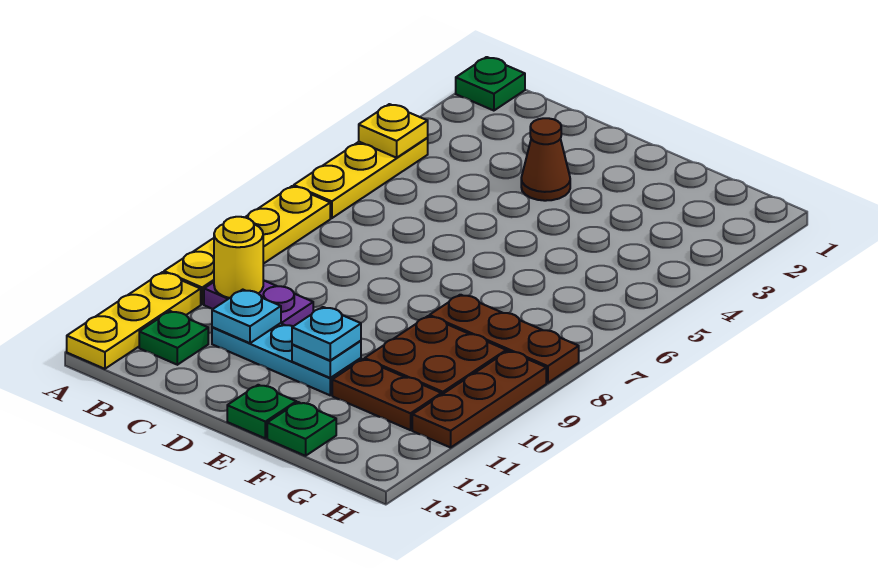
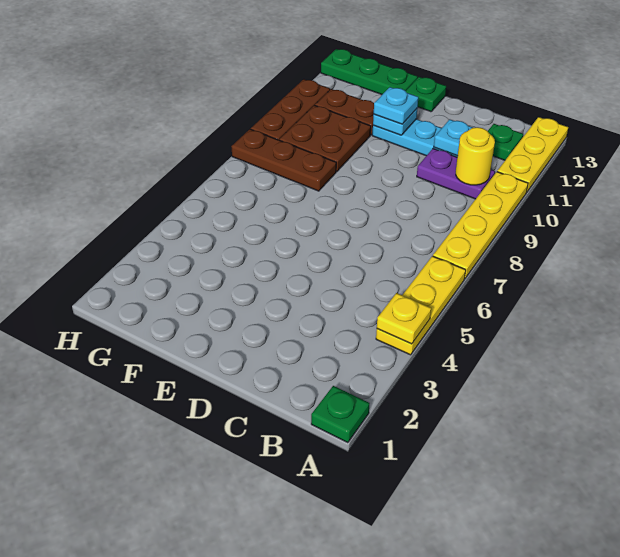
brown 1x1 cone [521,118,570,201] -> none
green 1x1 plate [267,402,336,456] -> green 1x3 plate [321,49,418,95]

